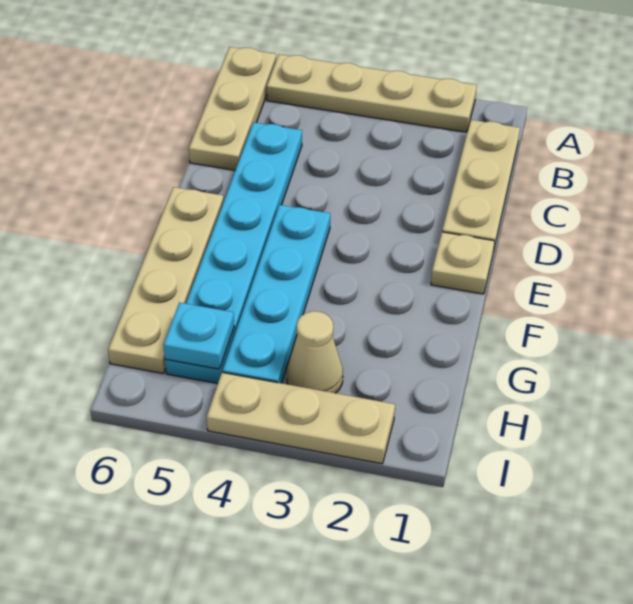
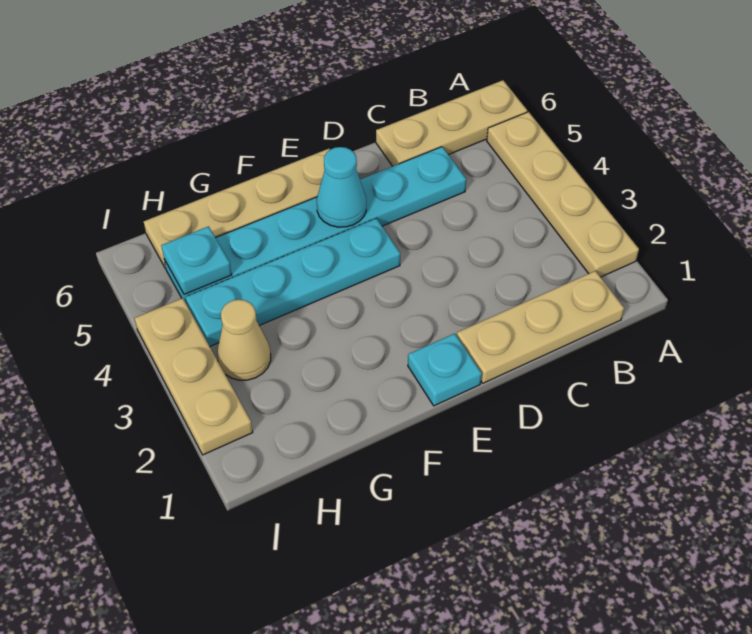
tan 1x1 plate [431,232,494,294] -> cyan 1x1 plate [408,334,482,406]
none -> cyan 1x1 cone [317,147,366,227]

